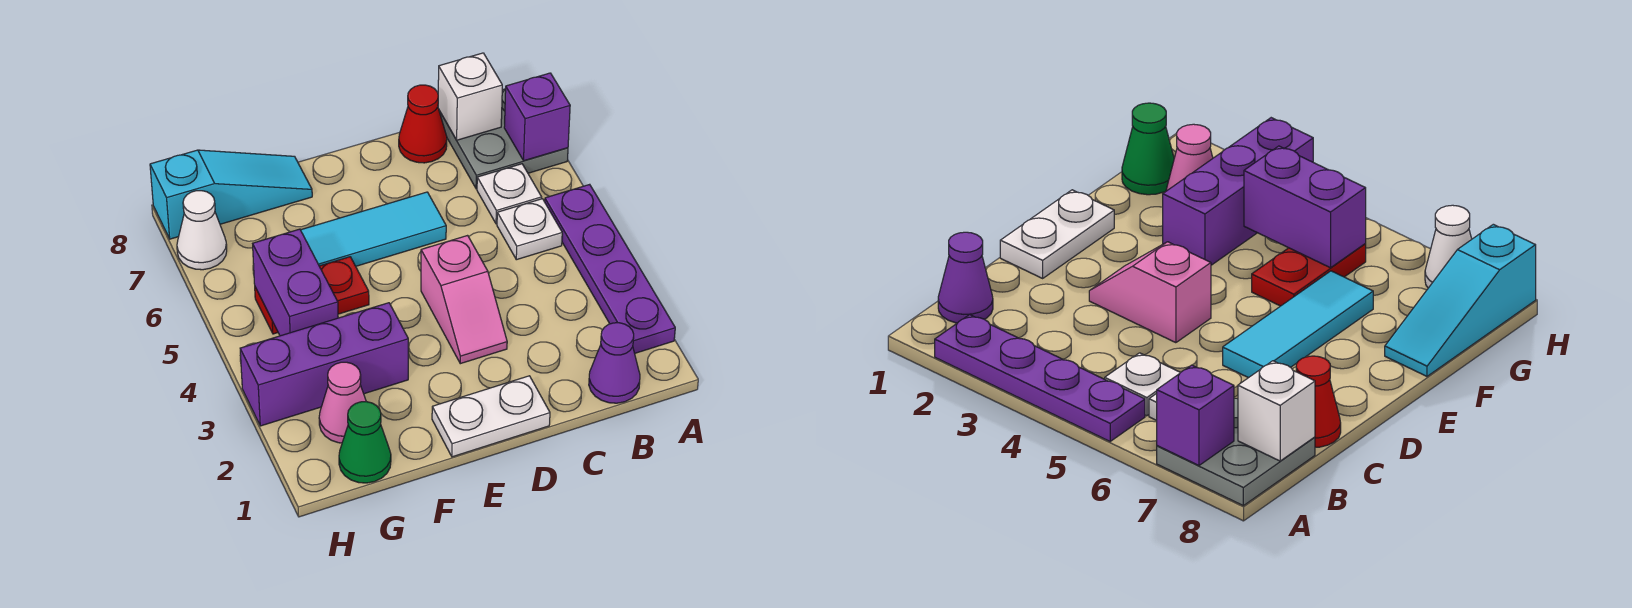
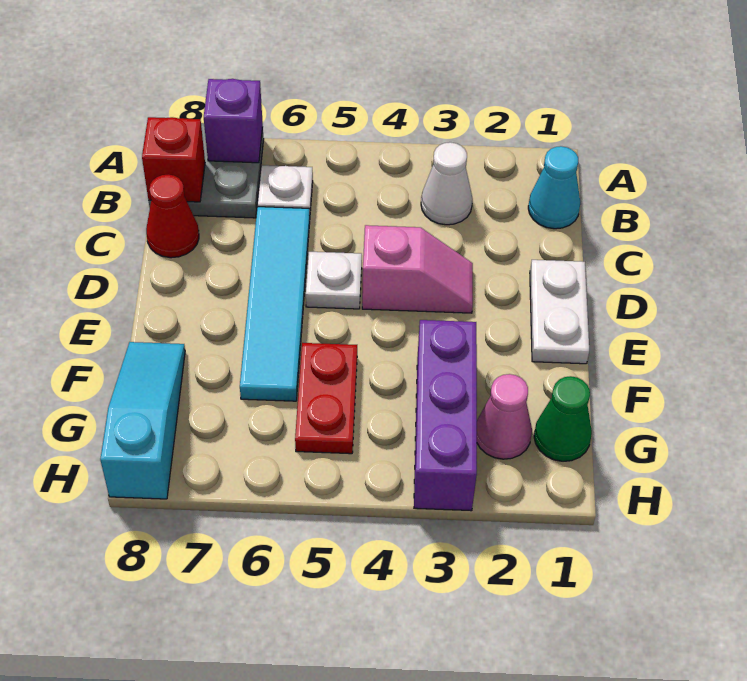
purple 1x4 plate [545,184,675,353] -> none
purple 1x1 cone [589,323,640,403] -> cyan 1x1 cone [528,146,580,229]
white 1x1 plate [497,199,562,260] -> white 1x1 plate moved to [306,252,362,309]
white 1x1 brick [438,53,502,140] -> red 1x1 brick [142,117,205,202]
cyan 1x3 tile [301,192,446,266] -> cyan 1x4 tile [240,207,310,401]
purple 1x2 brick [253,229,338,336] -> none
white 1x1 cone [177,191,227,270] -> white 1x1 cone moved to [421,142,473,225]

